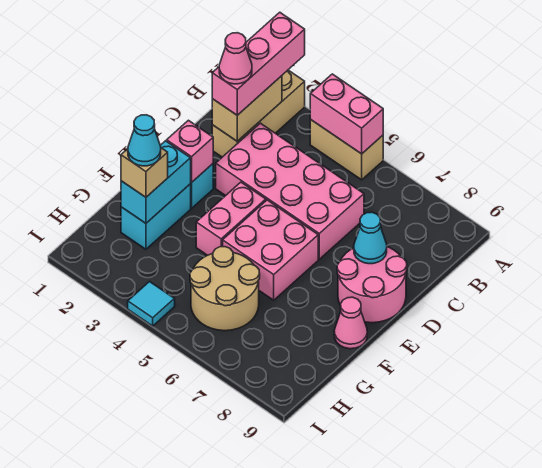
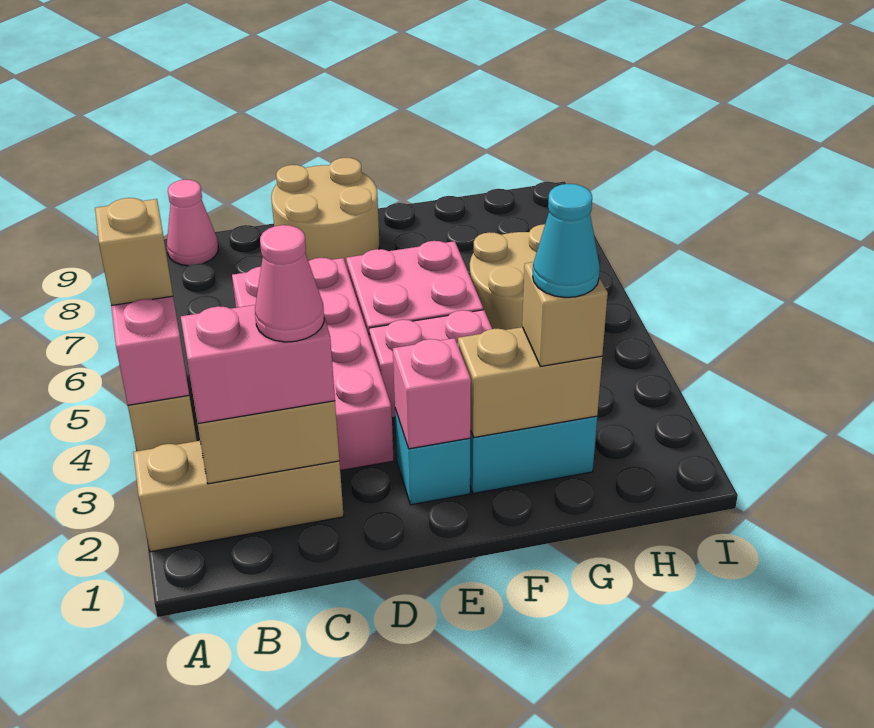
pink 1x3 brick [212,12,305,115] -> pink 1x2 brick [181,305,335,424]
none -> tan 1x1 brick [95,198,173,306]
pink 2x2 round brick [337,247,407,323] -> tan 2x2 round brick [271,158,379,267]
cyan 1x1 cone [354,212,387,264] -> none
cyan 1x2 brick [121,141,191,223] -> tan 1x2 brick [458,327,602,437]
pink 1x1 cone [334,297,367,349] -> pink 1x1 cone moved to [167,180,218,266]
cyan 1x1 tile [128,282,175,326] -> none

